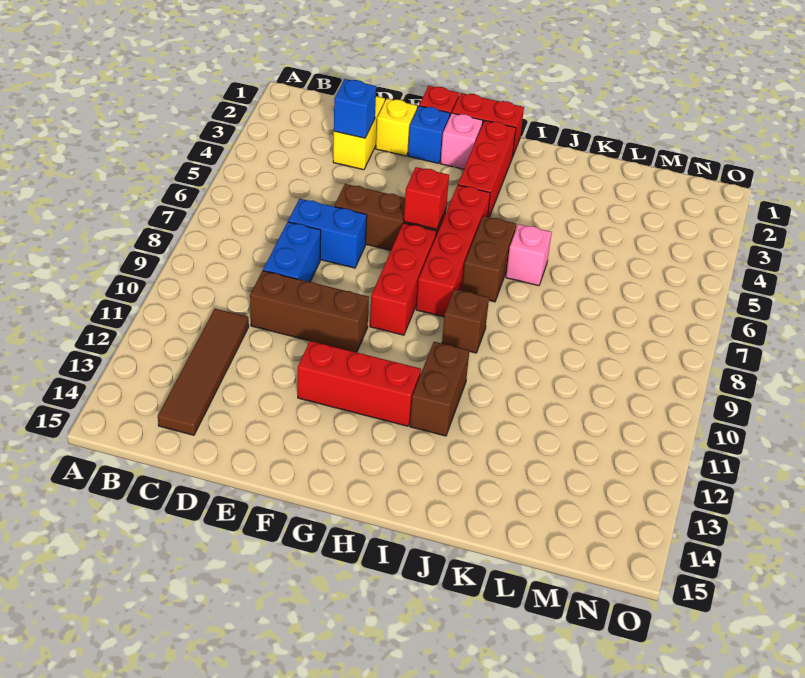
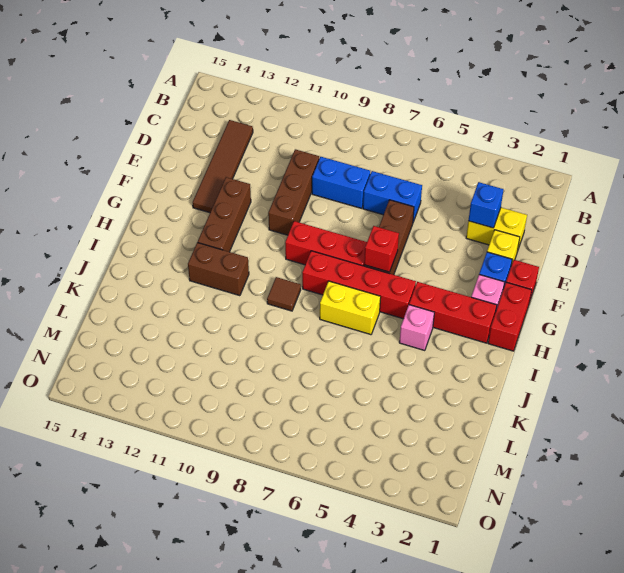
brown 1x4 tile [158,309,249,435] -> brown 1x4 tile turned to [193,120,253,213]
blue 1x2 brick [288,199,367,268] -> blue 1x2 brick turned to [363,171,422,222]
red 1x3 brick [298,341,421,426] -> brown 1x3 brick [198,177,251,252]
brown 1x2 brick [462,216,516,302] -> yellow 1x2 brick [320,281,381,335]
brown 1x1 brick [442,289,489,353] -> brown 1x1 tile [267,277,301,311]
pink 1x1 brick [506,224,552,286] -> pink 1x1 brick moved to [399,305,434,351]

